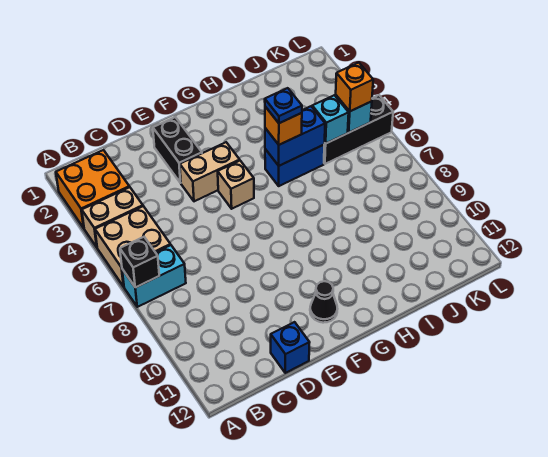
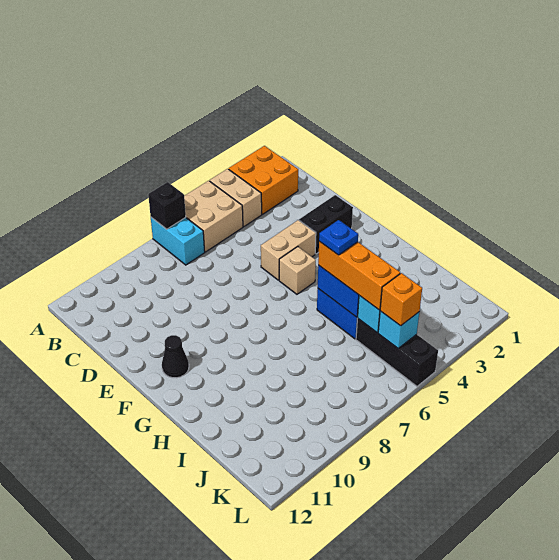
blue 1x1 brick [271,322,310,373] -> none
tan 1x2 brick [180,142,240,201] -> tan 1x2 brick turned to [261,220,316,280]
orange 1x1 brick [265,107,302,145] -> orange 1x3 brick [318,241,400,310]

